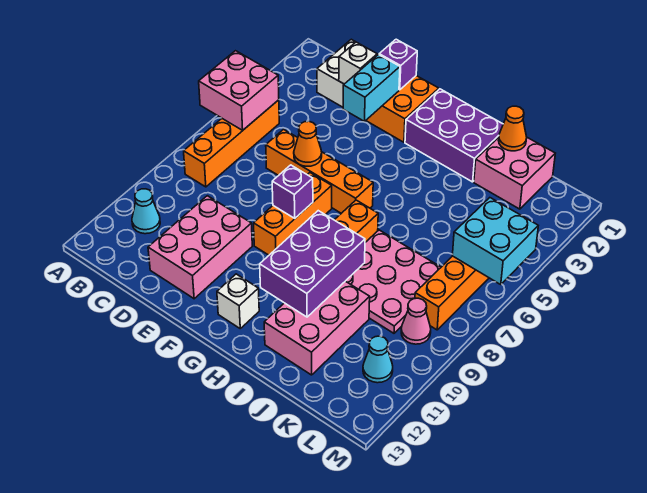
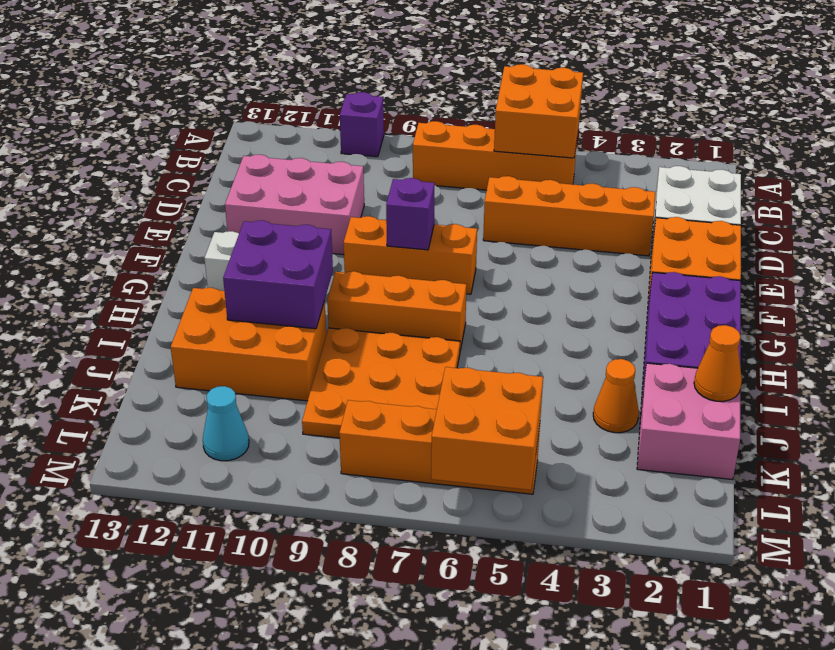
pink 2x2 brick [199,51,279,130] -> orange 2x2 brick [494,64,583,158]
cyan 1x1 cone [132,189,160,234] -> none
white 1x1 brick [339,42,377,84] -> none
orange 1x4 brick [266,129,373,213] -> orange 1x4 brick turned to [483,176,655,256]
purple 1x1 brick [379,39,417,90] -> purple 1x1 brick moved to [340,92,384,157]
cyan 1x2 brick [343,54,400,121] -> none
orange 1x1 cone [294,121,322,166] -> orange 1x1 cone moved to [593,359,639,433]
purple 2x3 brick [260,211,365,317] -> purple 2x2 brick [223,220,333,329]
pink 3x3 plate [346,230,441,333] -> orange 3x3 plate [302,328,460,438]
pink 2x3 brick [264,281,370,375] -> orange 2x3 brick [171,288,326,401]
cyan 2x2 brick [452,198,538,284] -> orange 2x2 brick [431,367,543,490]
pink 1x1 cone [401,298,431,344] -> none

